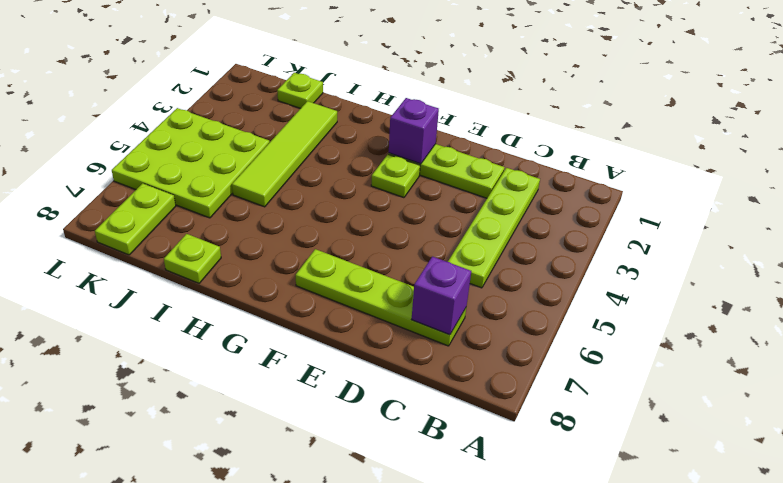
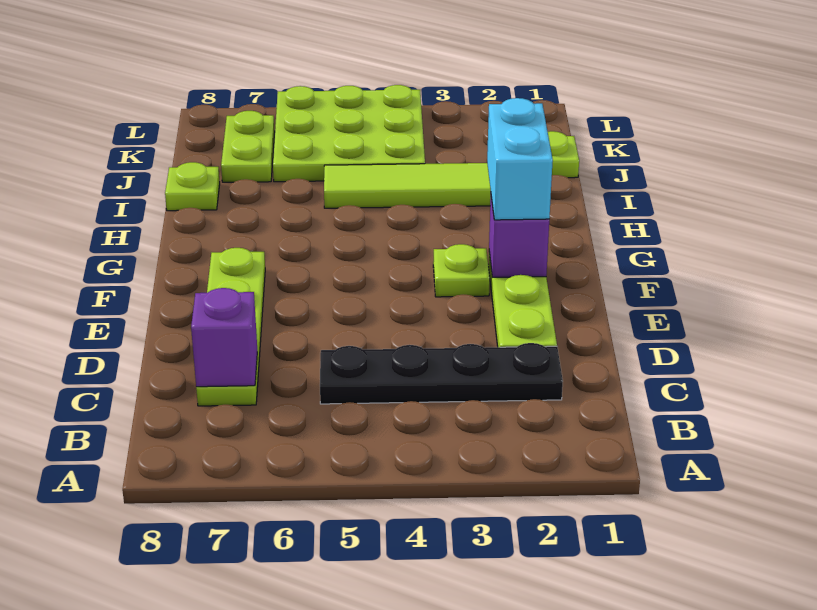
lime 1x4 plate [448,168,540,288] -> black 1x4 plate [320,343,563,404]
none -> cyan 1x2 brick [487,98,553,220]
lime 1x2 plate [95,183,176,255] -> lime 1x2 plate turned to [221,111,275,182]

